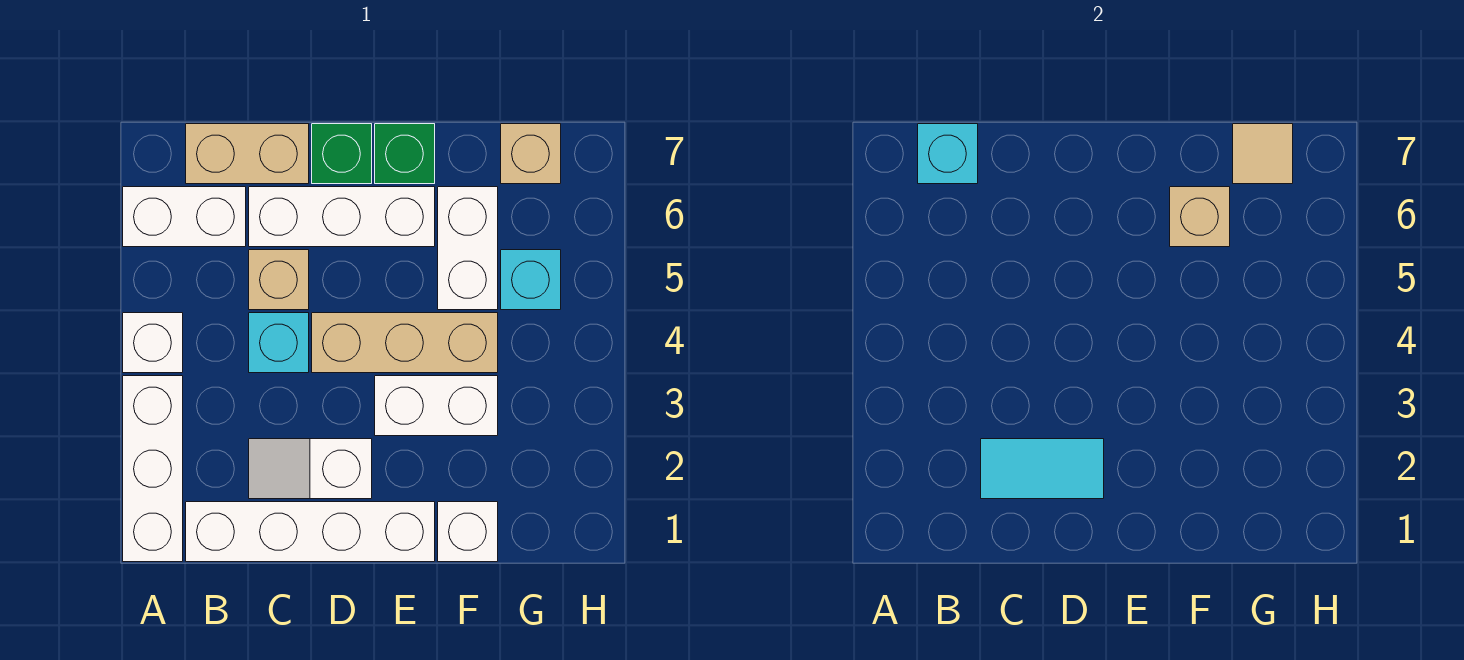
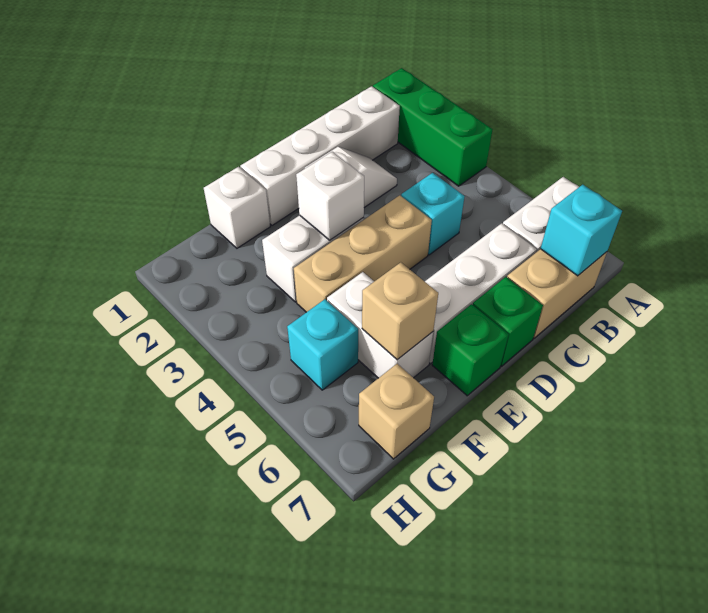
white 1x3 brick [123,376,183,562] -> green 1x3 brick [373,68,493,186]
white 1x1 brick [123,313,183,373] -> white 1x1 brick moved to [296,152,364,240]
cyan 1x2 tile [981,439,1104,499] -> none
tan 1x1 brick [249,250,309,310] -> none
tan 1x1 tile [1233,124,1293,184] -> none

